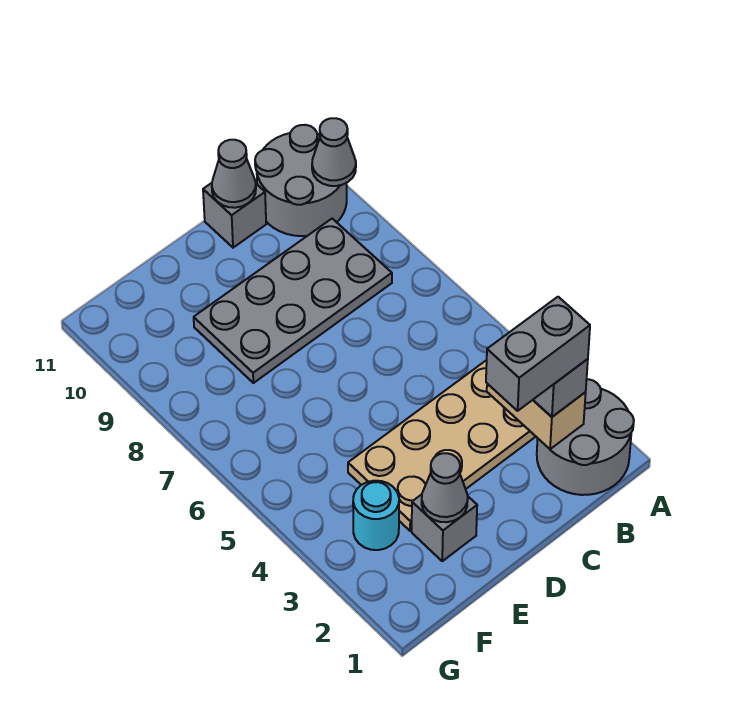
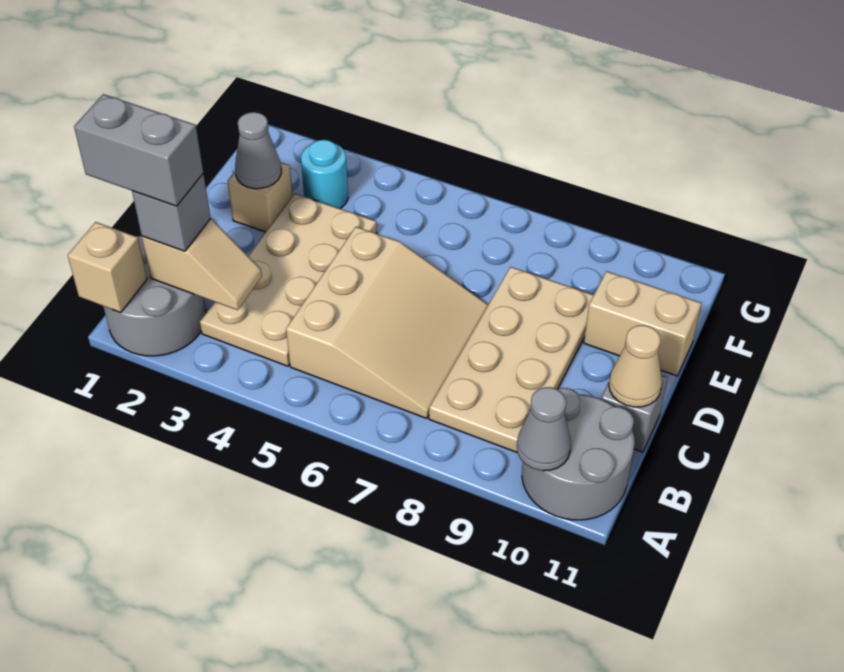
none -> tan 1x1 brick [68,222,147,313]
grey 1x2 brick [486,297,590,411] -> grey 1x2 brick turned to [74,94,203,206]
none -> tan 3x3 slope [286,227,488,418]
grey 2x4 plate [194,219,392,383] -> tan 2x4 plate [429,267,594,452]
grey 1x1 cone [212,140,256,208] -> tan 1x1 cone [609,325,662,407]
grey 1x1 brick [412,494,477,561] -> tan 1x1 brick [227,163,293,232]
none -> tan 1x2 brick [584,271,701,376]

